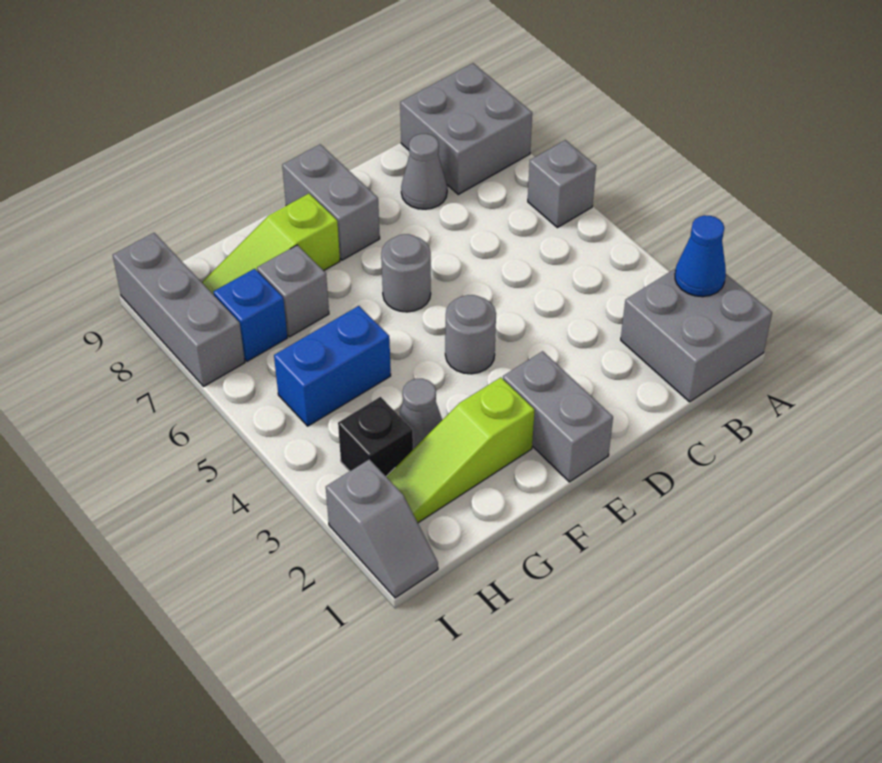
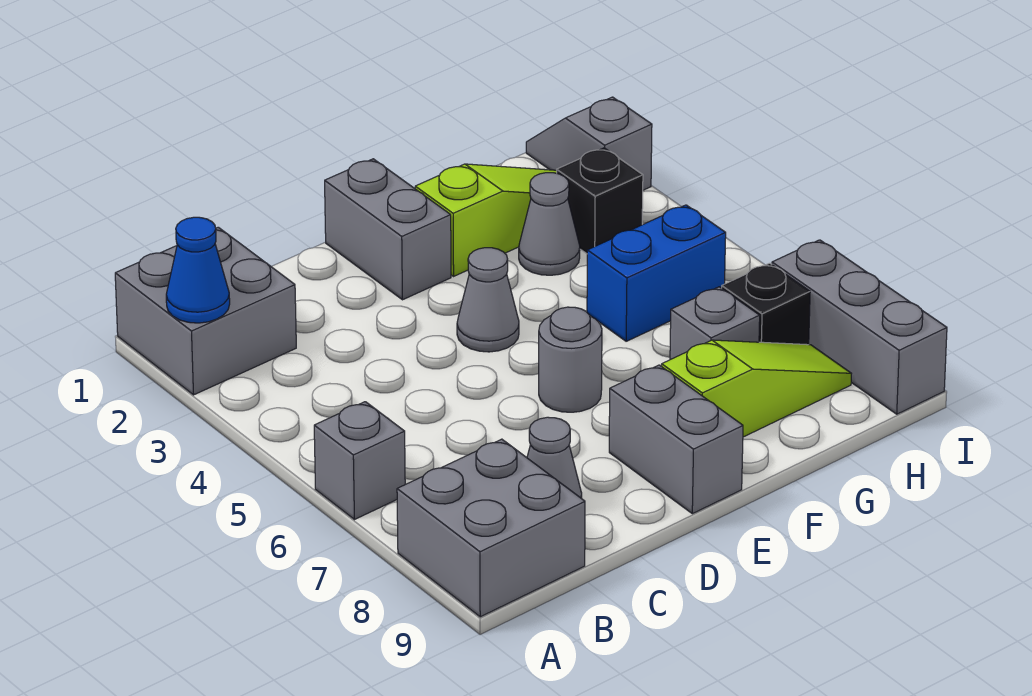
grey 1x1 round brick [445,295,496,374] -> grey 1x1 cone [457,248,519,352]
blue 1x1 brick [214,269,287,361] -> black 1x1 brick [722,263,810,345]

